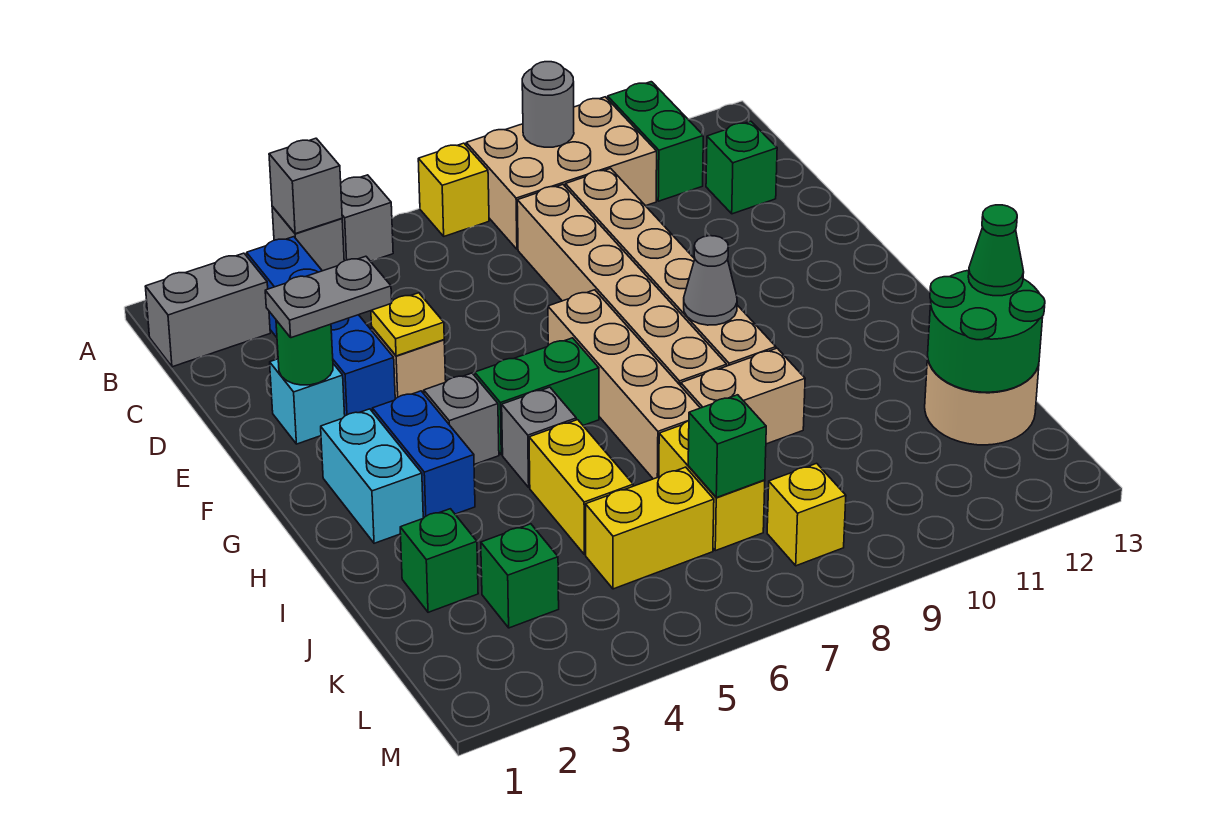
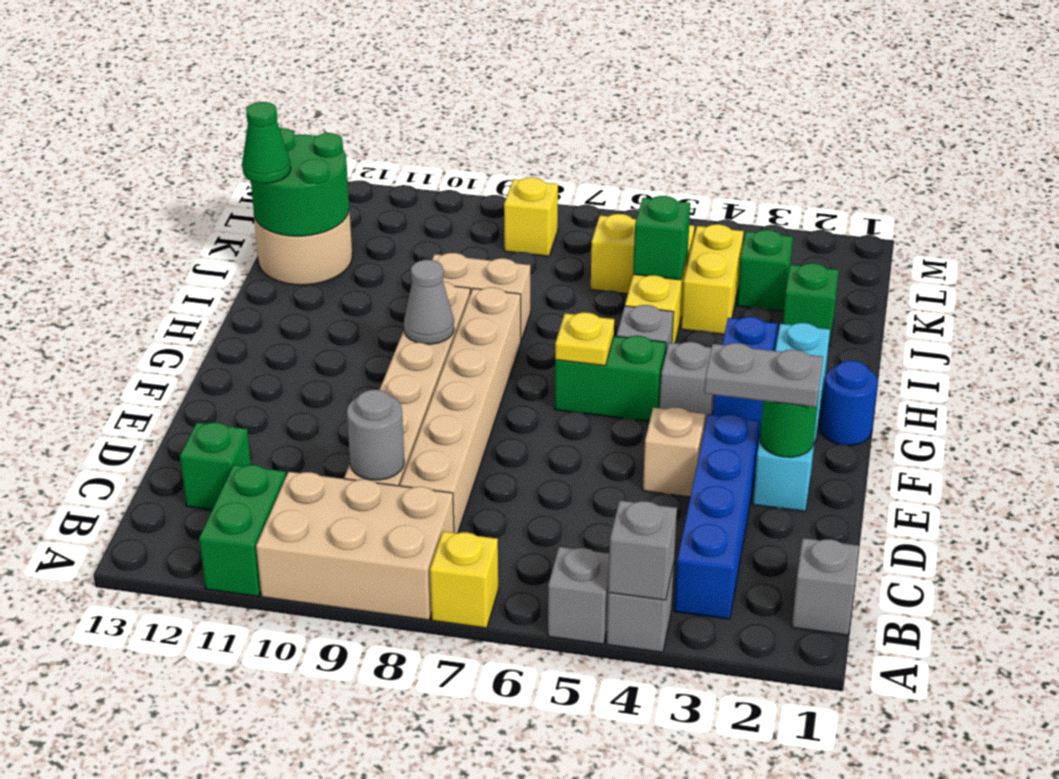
grey 1x1 round brick [522,62,574,147] -> grey 1x1 round brick moved to [347,390,404,480]
grey 1x2 brick [145,253,270,367] -> grey 1x1 brick [792,538,859,635]
yellow 1x1 plate [371,293,444,356] -> yellow 1x1 plate moved to [555,312,614,366]
tan 1x4 brick [548,290,700,479] -> none
none -> blue 1x1 round brick [821,361,878,445]
yellow 1x2 brick [659,421,765,551] -> yellow 1x2 brick moved to [681,224,744,334]
green 1x1 brick [688,395,766,498] -> green 1x1 brick moved to [633,196,690,280]

